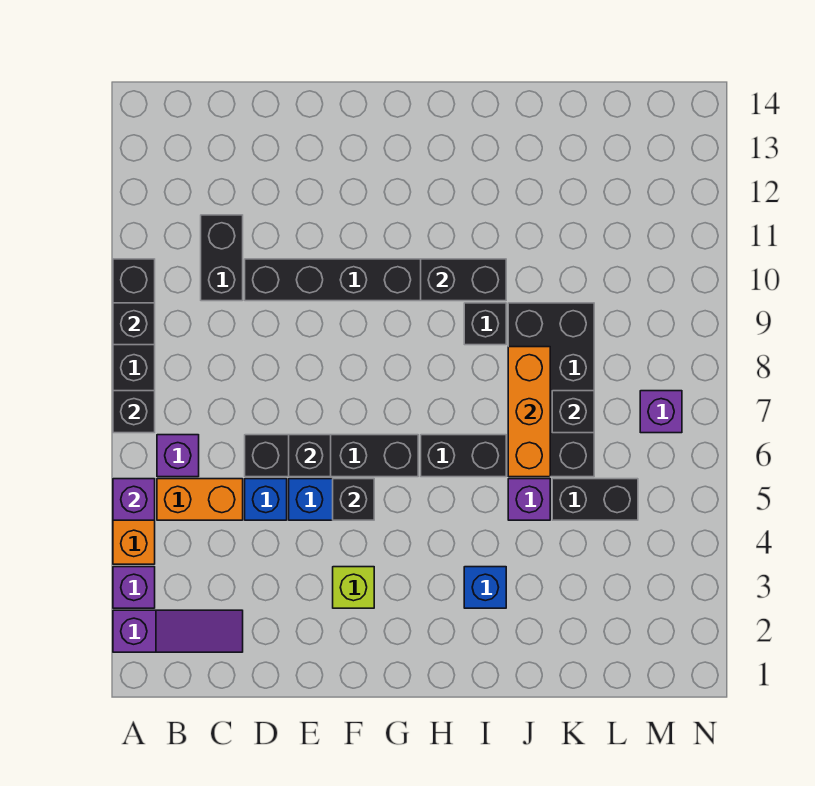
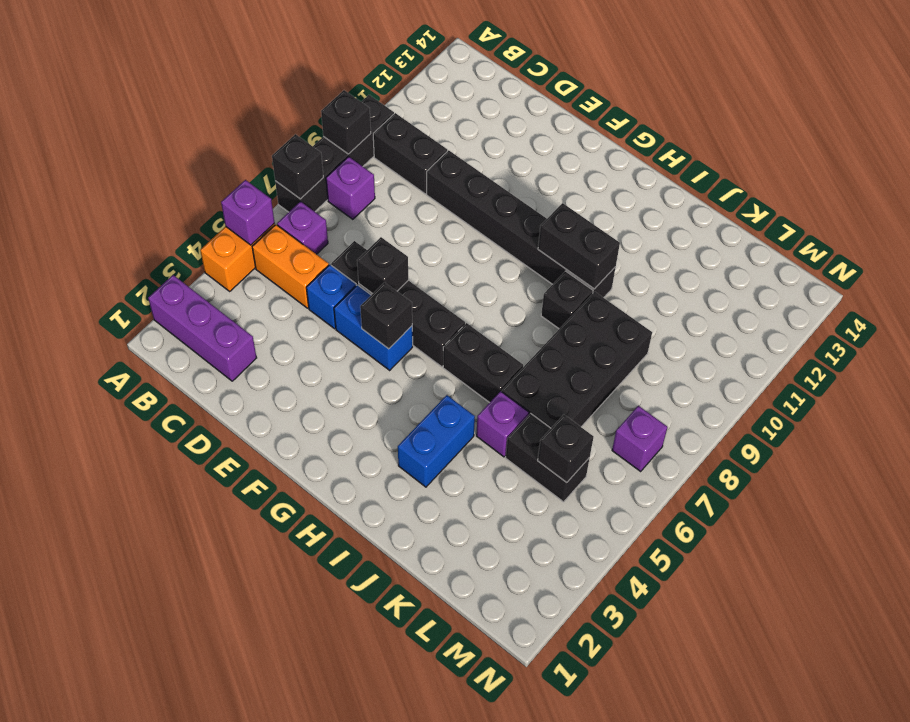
purple 1x3 slope [113,610,243,652] -> purple 1x3 brick [148,275,257,381]
purple 1x1 brick [113,567,155,608] -> purple 1x1 brick moved to [326,157,375,219]
black 1x2 brick [201,215,243,301] -> black 1x2 brick turned to [373,113,447,194]
lime 1x1 brick [333,567,374,608] -> none
blue 1x1 brick [464,567,506,608] -> blue 1x2 brick [398,395,475,487]
orange 1x3 brick [508,347,550,477] -> none
black 1x1 brick [552,391,594,433] -> black 1x1 brick moved to [538,415,594,483]

